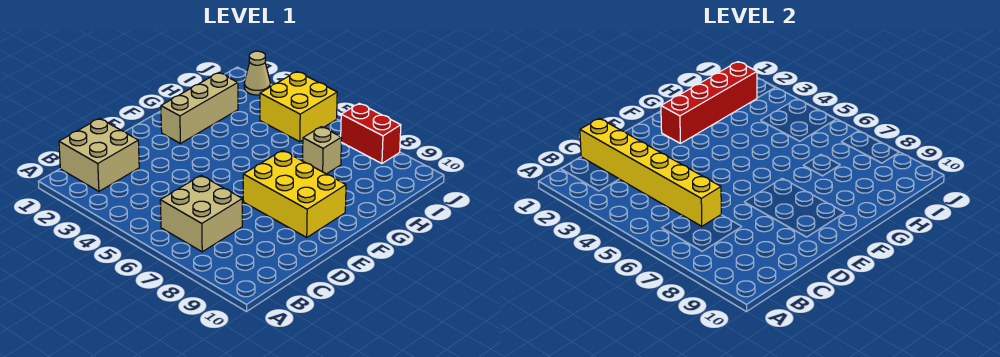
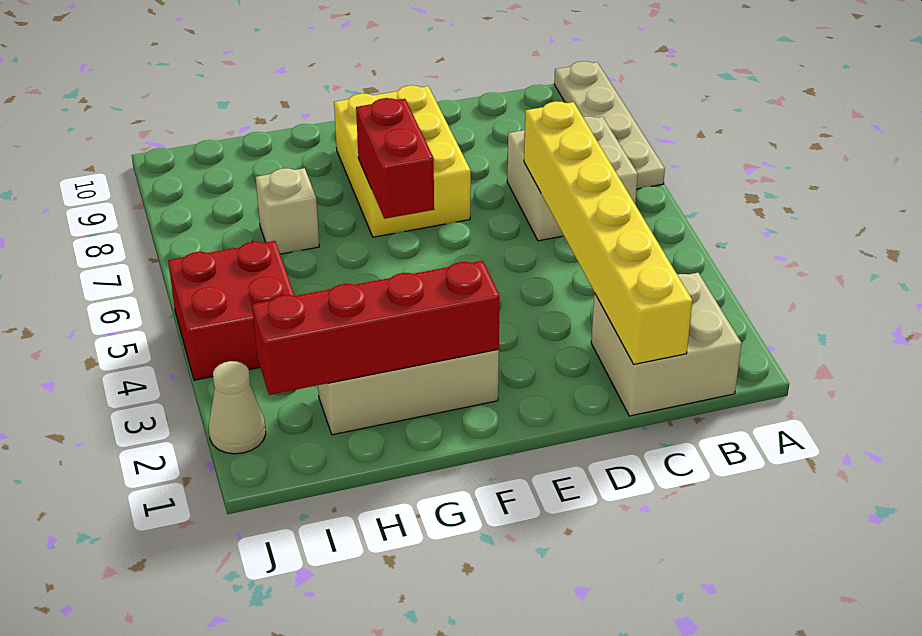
none -> tan 1x4 plate [554,61,665,189]
yellow 2x2 brick [260,72,337,142] -> red 2x2 brick [168,241,294,380]
red 1x2 brick [341,103,401,164] -> red 1x2 brick moved to [356,98,434,219]

